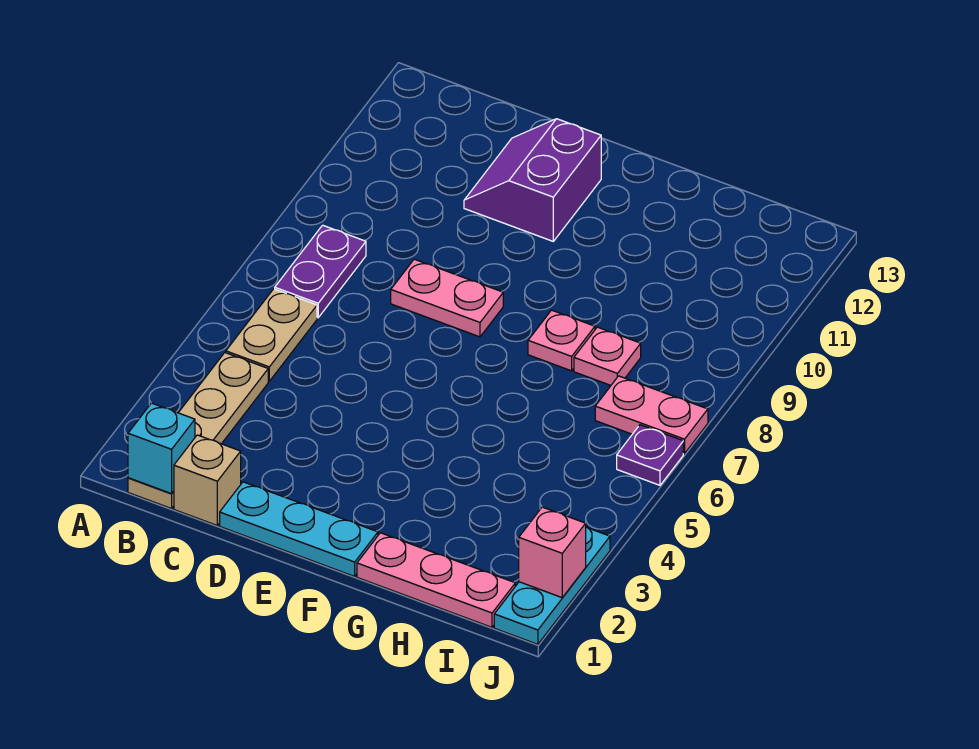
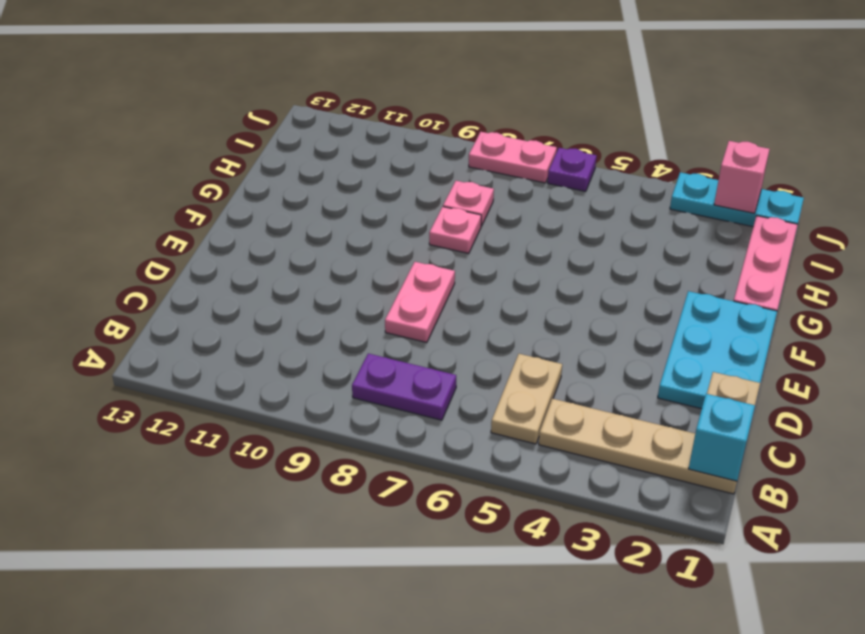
tan 1x2 plate [226,289,317,381] -> tan 1x2 plate turned to [491,354,562,444]
cyan 1x3 plate [220,482,378,576] -> cyan 2x3 plate [658,291,777,409]
purple 2x2 slope [464,119,601,241] -> none
pink 1x2 plate [595,376,708,454] -> pink 1x2 plate turned to [469,132,557,183]

